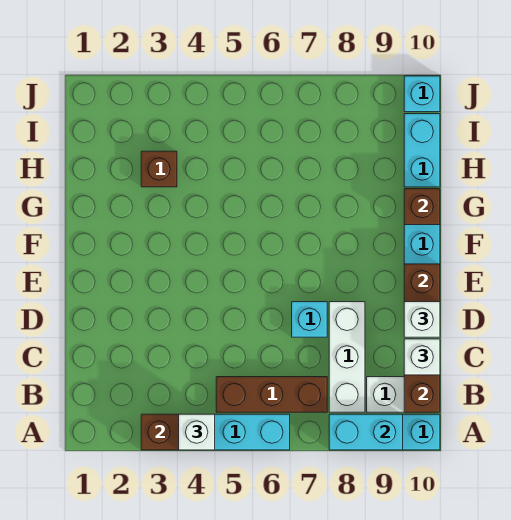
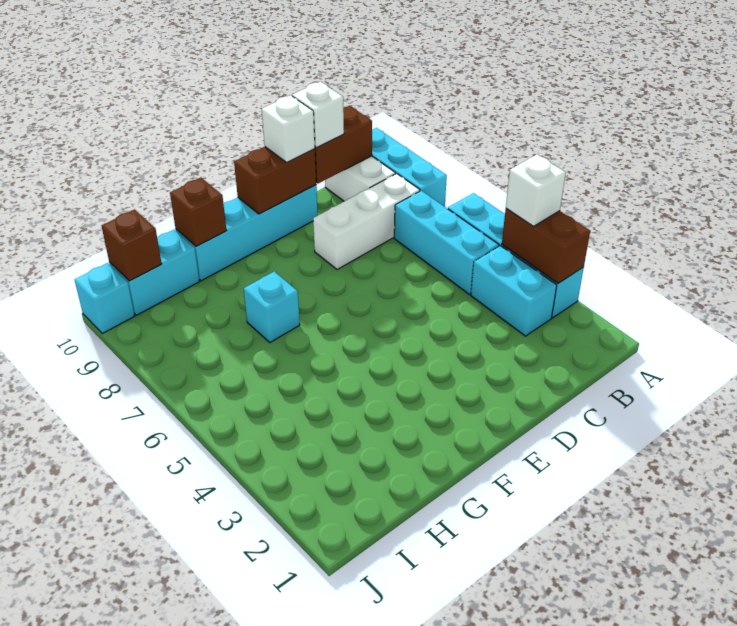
cyan 1x2 brick [329,414,403,450] -> cyan 1x2 brick moved to [471,246,557,336]
brown 1x3 brick [216,377,327,412] -> cyan 1x3 brick [394,191,499,294]
cyan 1x1 brick [292,302,327,337] -> cyan 1x1 brick moved to [244,271,300,342]
brown 1x1 brick [141,151,177,187] -> brown 1x1 brick moved to [102,210,162,281]

